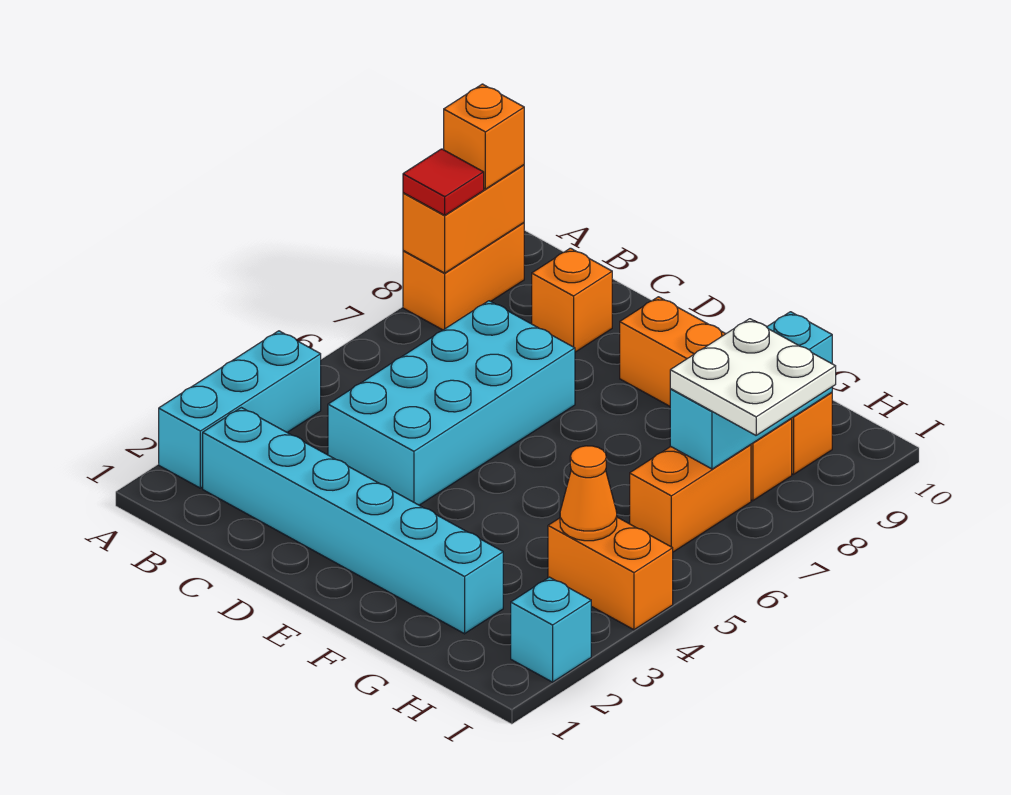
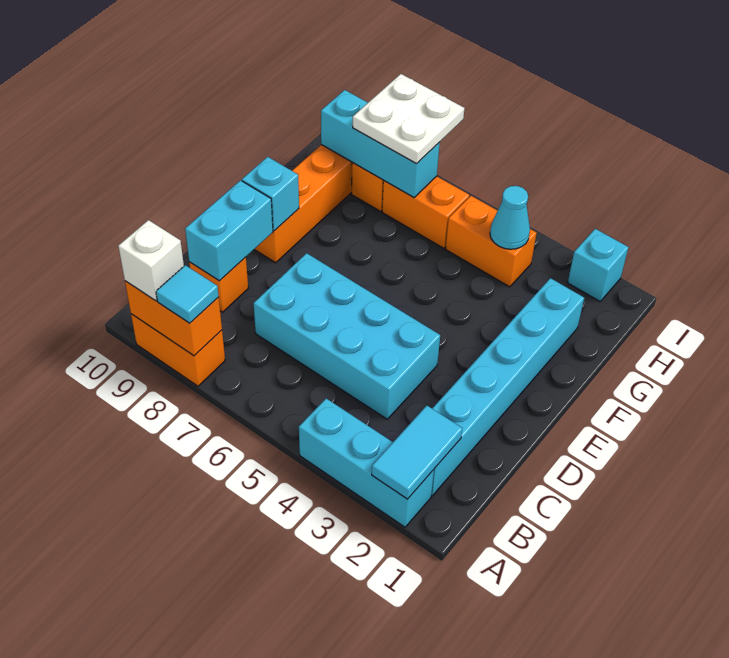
none -> cyan 1x2 tile [372,406,462,499]
red 1x1 tile [403,149,484,215] -> cyan 1x1 tile [156,265,219,323]
orange 1x1 brick [444,84,524,189] -> white 1x1 brick [118,220,184,301]
none -> cyan 1x2 brick [185,180,273,281]
none -> cyan 1x1 brick [242,157,299,231]
orange 1x2 brick [548,517,673,630] -> orange 1x2 brick turned to [446,196,537,287]
orange 1x1 cone [560,446,617,541] -> cyan 1x1 cone [490,186,530,249]

